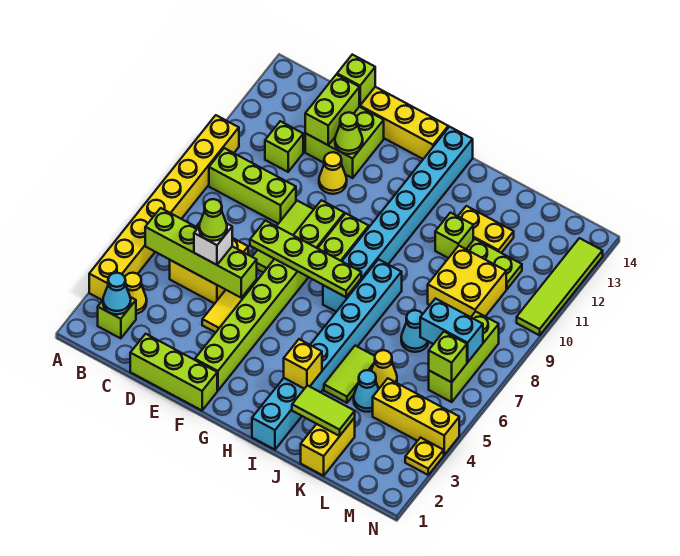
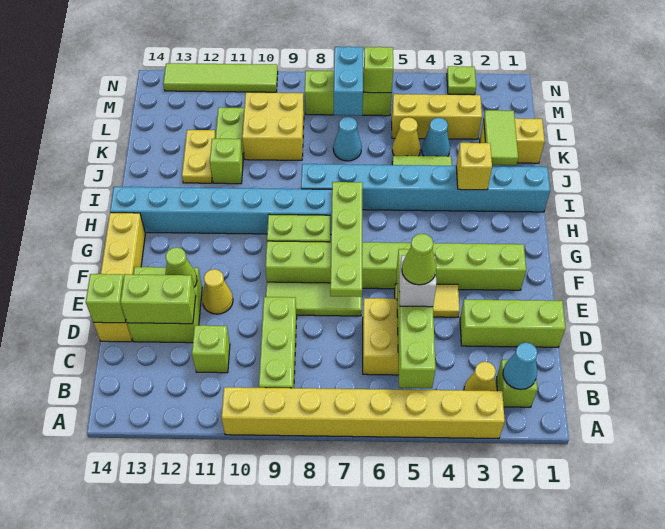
lime 1x3 brick [130,334,217,410] -> lime 1x3 brick turned to [460,299,566,347]
yellow 1x3 brick [373,378,459,455] -> yellow 1x3 brick turned to [392,94,482,139]
yellow 1x1 plate [405,438,444,475] -> lime 1x1 plate [447,66,476,95]

